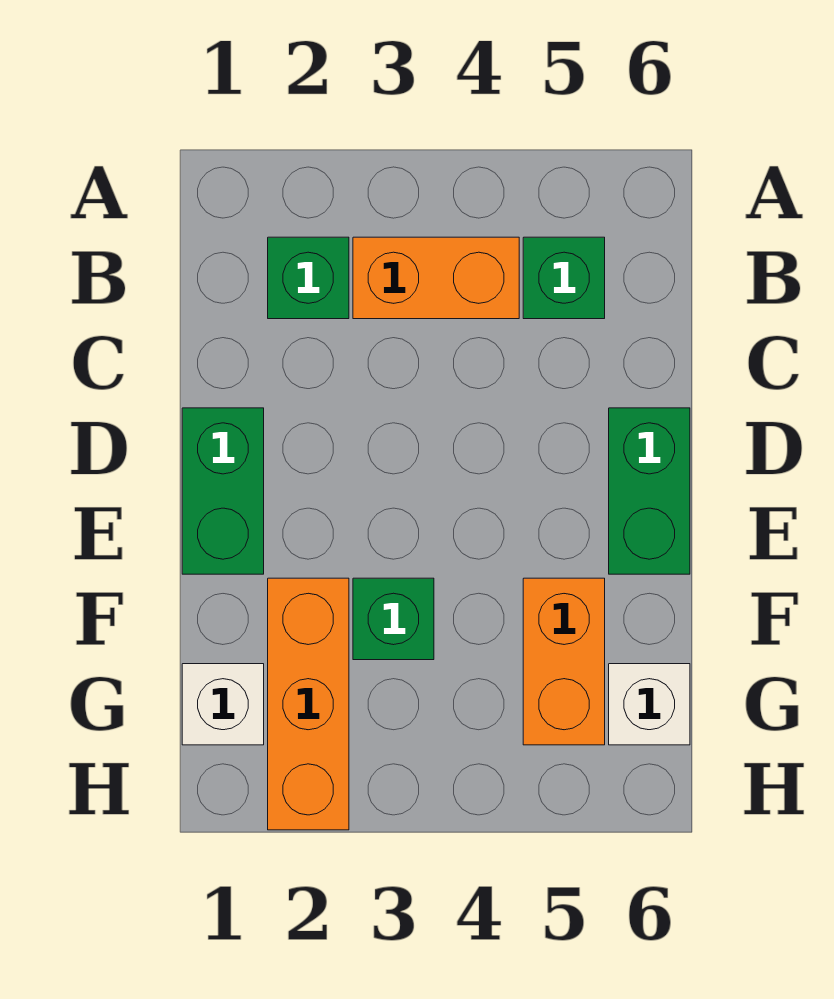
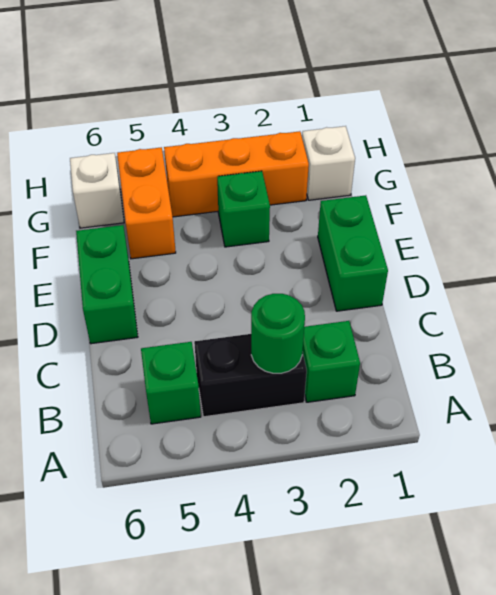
orange 1x2 brick [353,237,519,319] -> black 1x2 brick [194,334,307,417]
none -> green 1x1 round brick [251,294,305,373]
orange 1x3 brick [268,578,349,830] -> orange 1x3 brick turned to [164,131,309,217]

